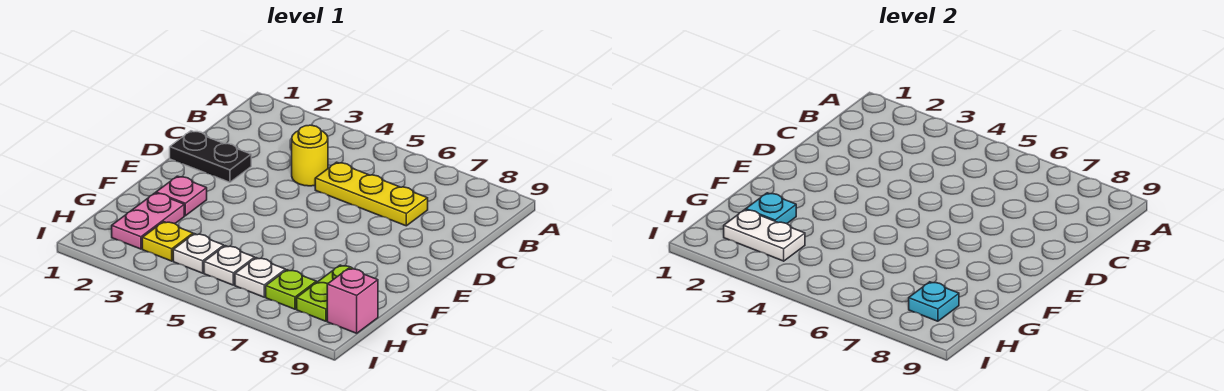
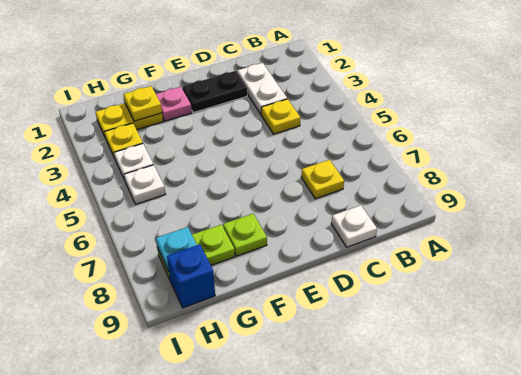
yellow 1x1 round brick [292,125,328,186] -> yellow 1x1 plate [261,99,300,134]
yellow 1x3 plate [315,162,428,226] -> yellow 1x1 plate [301,160,344,199]
black 1x2 plate [170,131,251,182] -> black 1x2 plate turned to [182,71,247,113]
pink 1x2 plate [112,193,184,249] -> yellow 1x2 plate [96,103,163,138]
cyan 1x1 plate [746,193,796,223] -> yellow 1x1 plate [124,86,162,121]
white 1x2 plate [724,210,805,261] -> white 1x2 plate moved to [237,63,287,114]
white 1x1 plate [235,258,285,297] -> white 1x1 plate moved to [331,205,377,247]
lime 1x1 plate [266,270,316,309] -> lime 1x1 plate moved to [223,214,267,256]
pink 1x1 brick [327,268,378,333] -> blue 1x1 brick [167,244,215,308]

